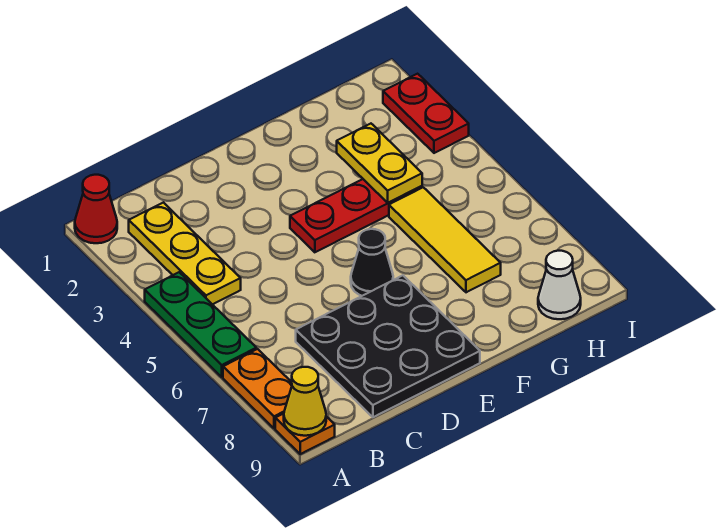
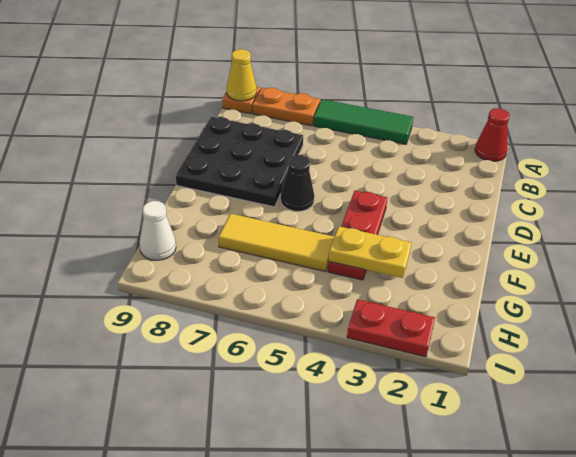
green 1x3 plate [145,272,256,377] -> green 1x3 tile [313,99,413,144]
yellow 1x3 plate [129,202,241,305] -> none

